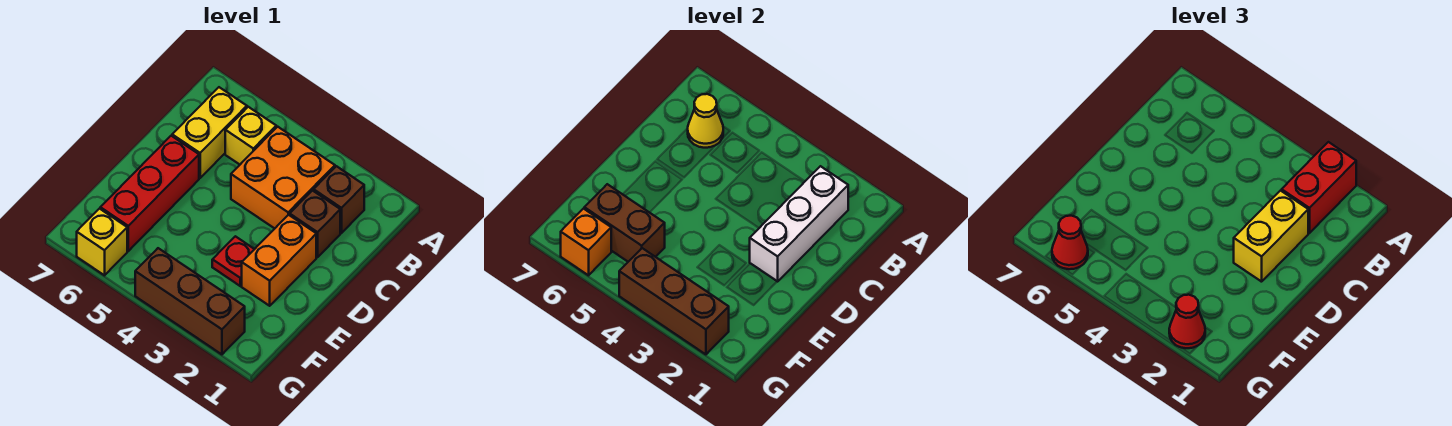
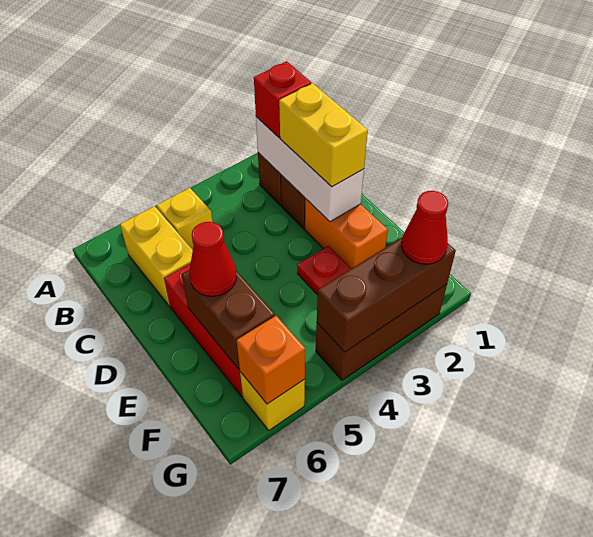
red 1x2 brick [1282,142,1356,233] -> red 1x1 brick [254,61,311,138]
orange 2x2 brick [231,127,335,229] -> none
yellow 1x1 cone [688,94,723,148] -> none
brown 1x2 brick [584,184,665,262] -> brown 1x2 brick turned to [182,270,275,369]
red 1x1 cone [1052,216,1088,269] -> red 1x1 cone moved to [189,222,237,296]

